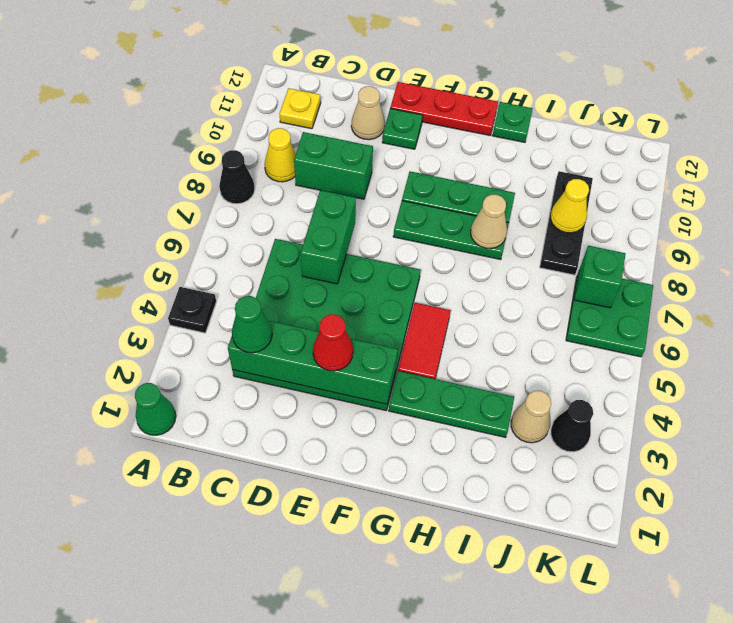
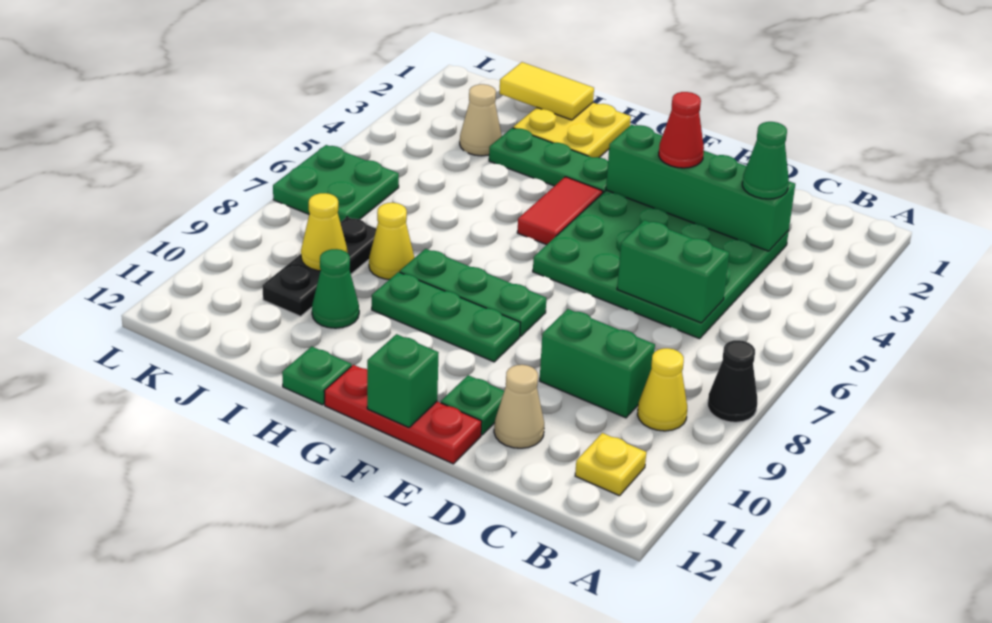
green 1x1 cone [135,383,176,435] -> green 1x1 cone moved to [312,249,359,328]
black 1x1 plate [168,287,216,333] -> none
green 1x2 brick [301,190,356,284] -> green 1x2 brick turned to [617,220,729,323]
none -> yellow 2x2 plate [513,103,631,157]
tan 1x1 cone [471,195,507,249] -> none
none -> yellow 1x2 tile [499,62,594,120]
none -> yellow 1x1 cone [369,203,414,279]
black 1x1 cone [551,400,593,452] -> none
green 1x1 brick [574,246,625,308] -> green 1x1 brick moved to [367,334,439,427]

